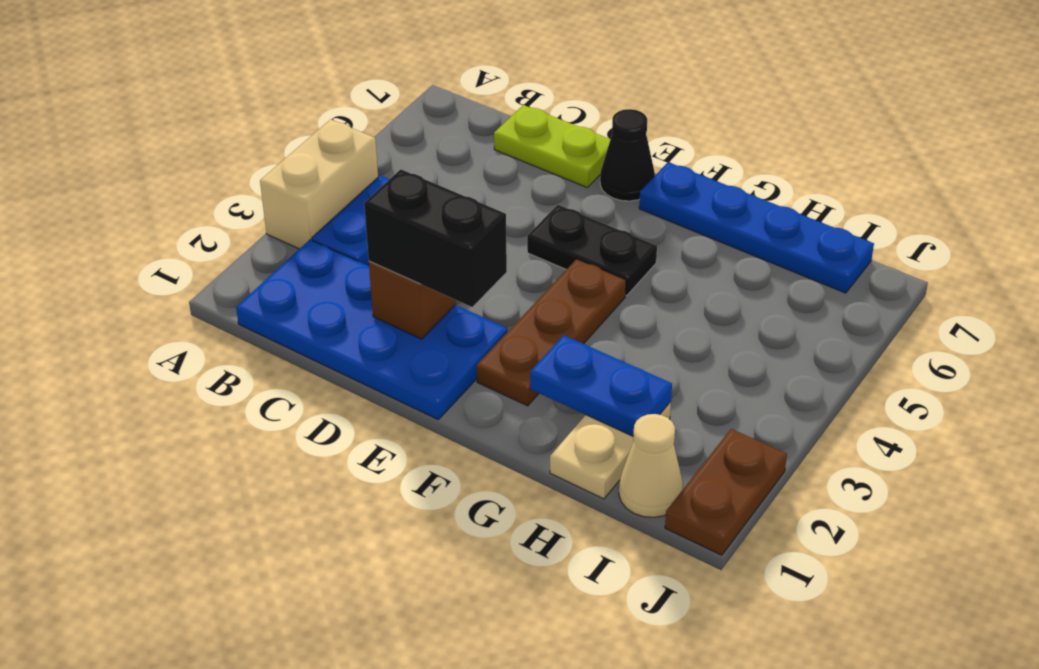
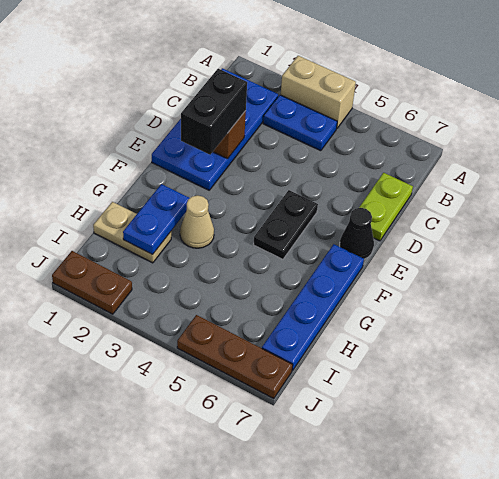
brown 1x3 plate [477,259,626,406] -> brown 1x3 plate moved to [177,315,293,399]
tan 1x1 cone [619,414,683,517] -> tan 1x1 cone moved to [180,195,214,248]

